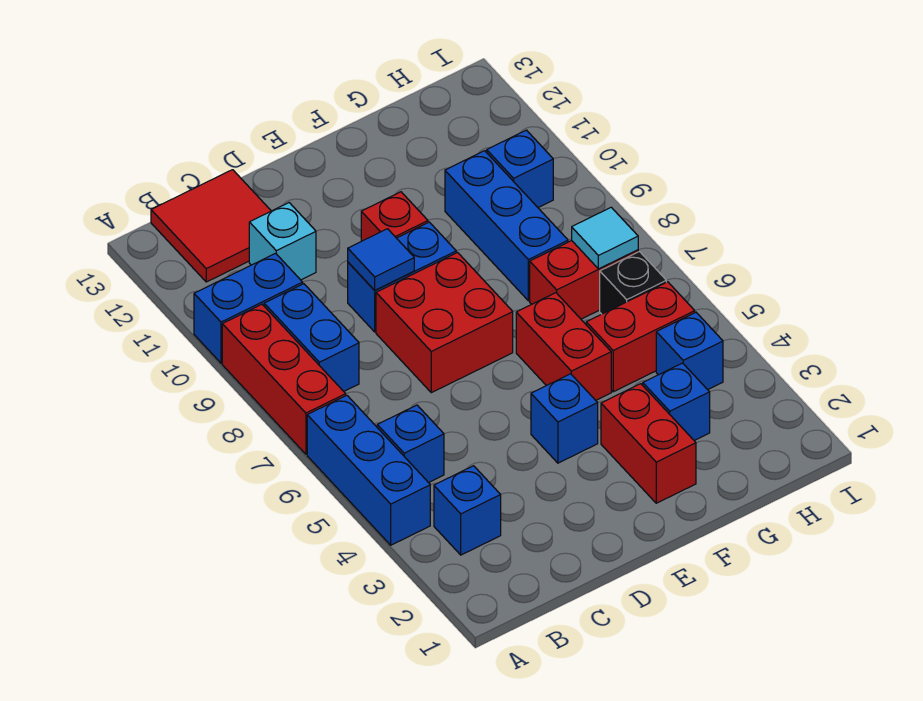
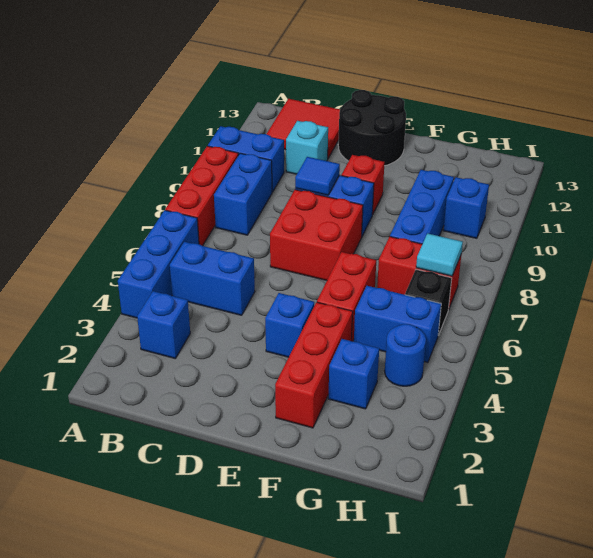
blue 1x1 brick [377,405,444,483] -> blue 1x2 brick [170,242,255,315]
none -> black 2x2 round brick [338,90,406,166]
red 1x2 brick [601,384,696,503] -> red 1x3 brick [275,302,353,428]
red 1x2 brick [586,282,695,392] -> blue 1x2 brick [354,286,441,362]
blue 1x1 brick [656,312,723,390] -> blue 1x1 round brick [385,324,426,386]

